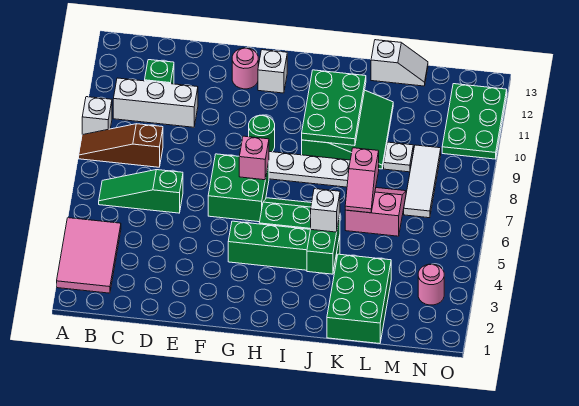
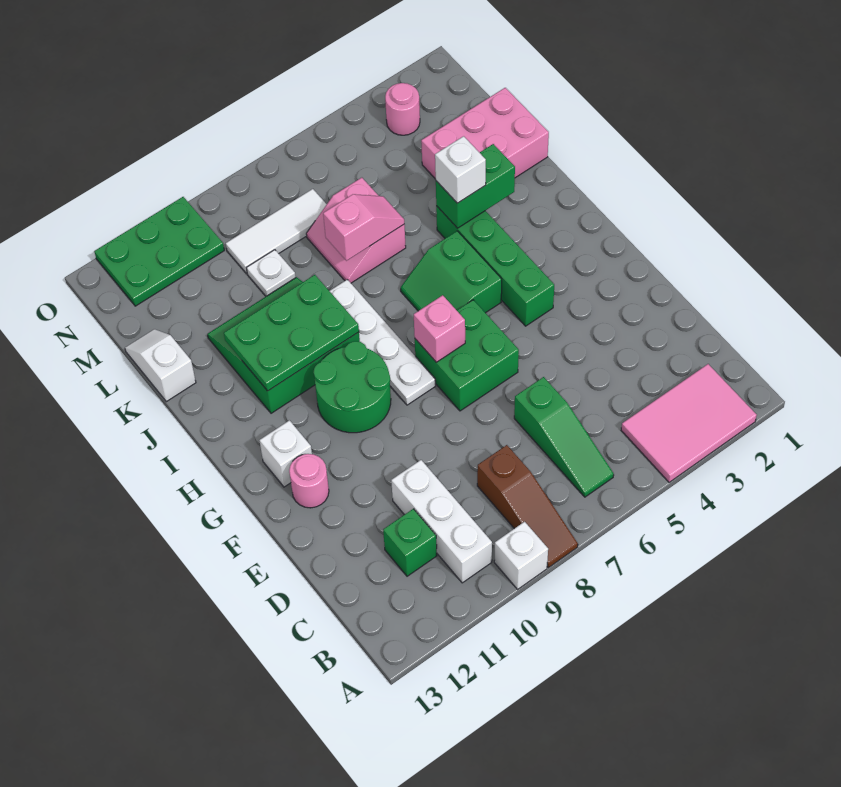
green 1x1 round brick [249,115,275,152] -> green 2x2 round brick [314,341,391,433]
green 2x3 brick [327,254,391,344] -> pink 2x3 brick [421,88,549,179]

